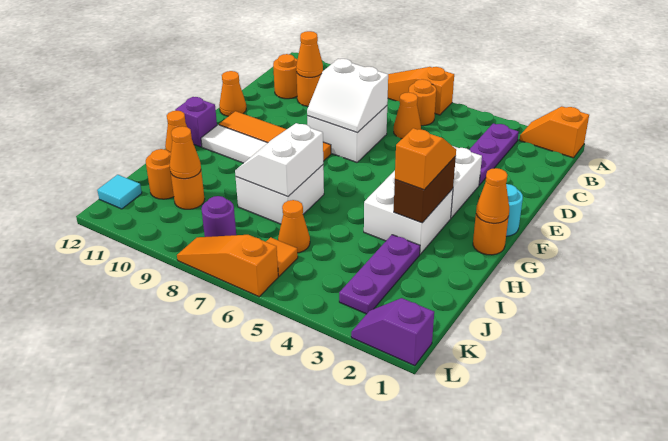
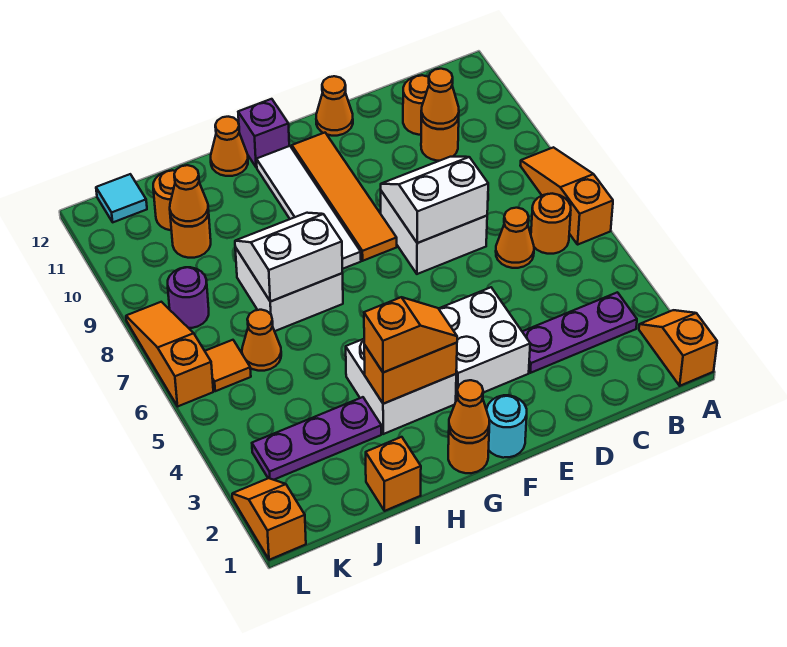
white 2x2 slope [307,59,388,133] -> white 2x2 slope turned to [381,157,488,243]
brown 1x2 brick [394,156,456,223] -> orange 1x2 brick [364,343,457,404]
none -> orange 1x1 brick [366,437,421,511]
purple 1x2 slope [351,298,434,366] -> orange 1x2 slope [232,478,306,560]

